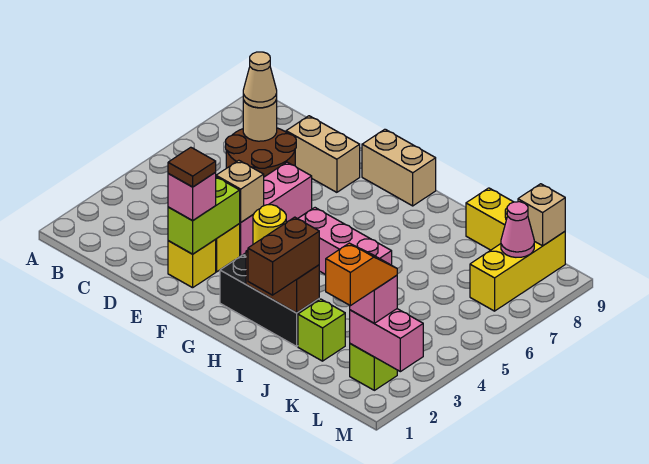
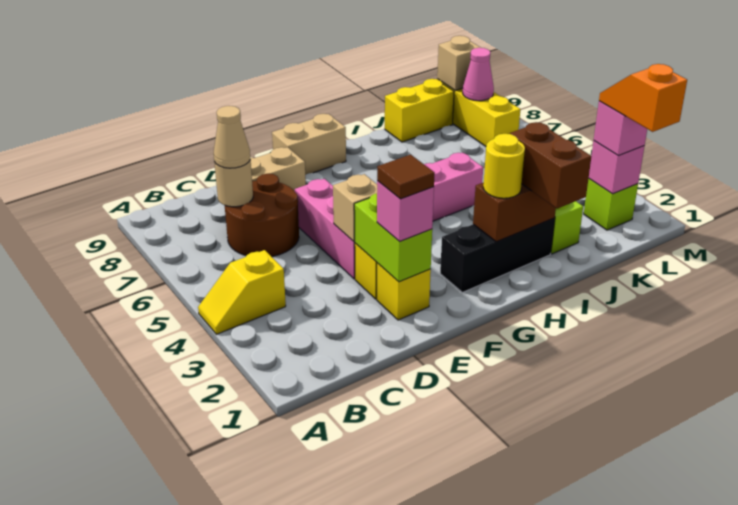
none -> yellow 1x2 slope [198,250,286,334]
pink 1x2 brick [350,309,423,372] -> pink 1x1 brick [589,141,644,194]

